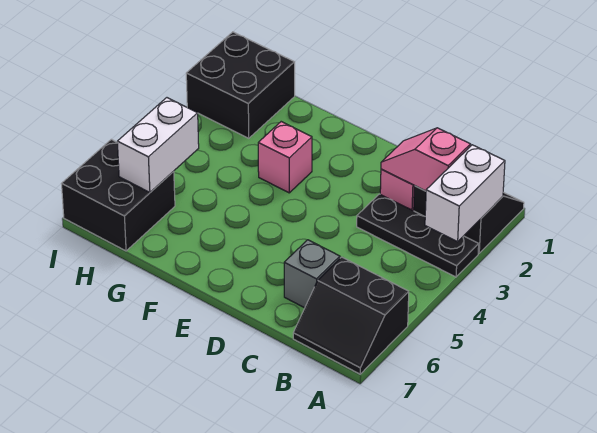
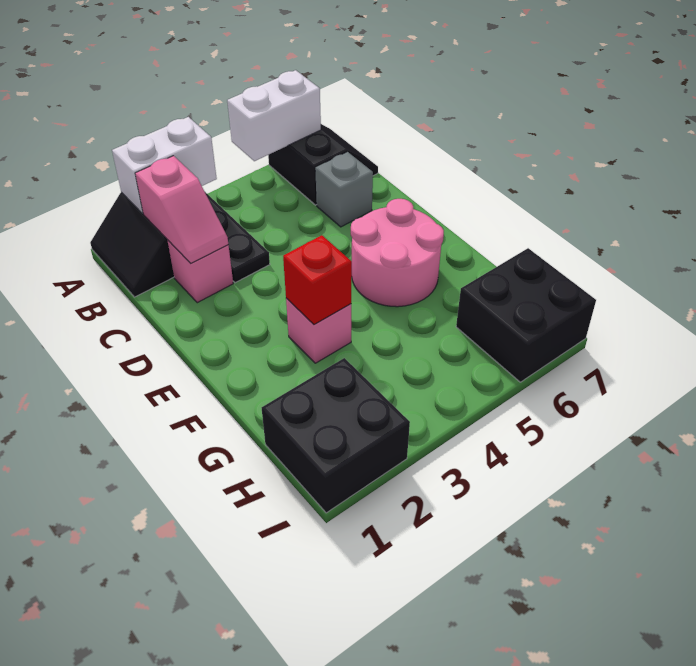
none -> pink 2x2 round brick [351,199,444,307]
none -> red 1x1 brick [283,235,352,324]
white 1x2 brick [117,98,199,192] -> white 1x2 brick moved to [227,70,321,161]

